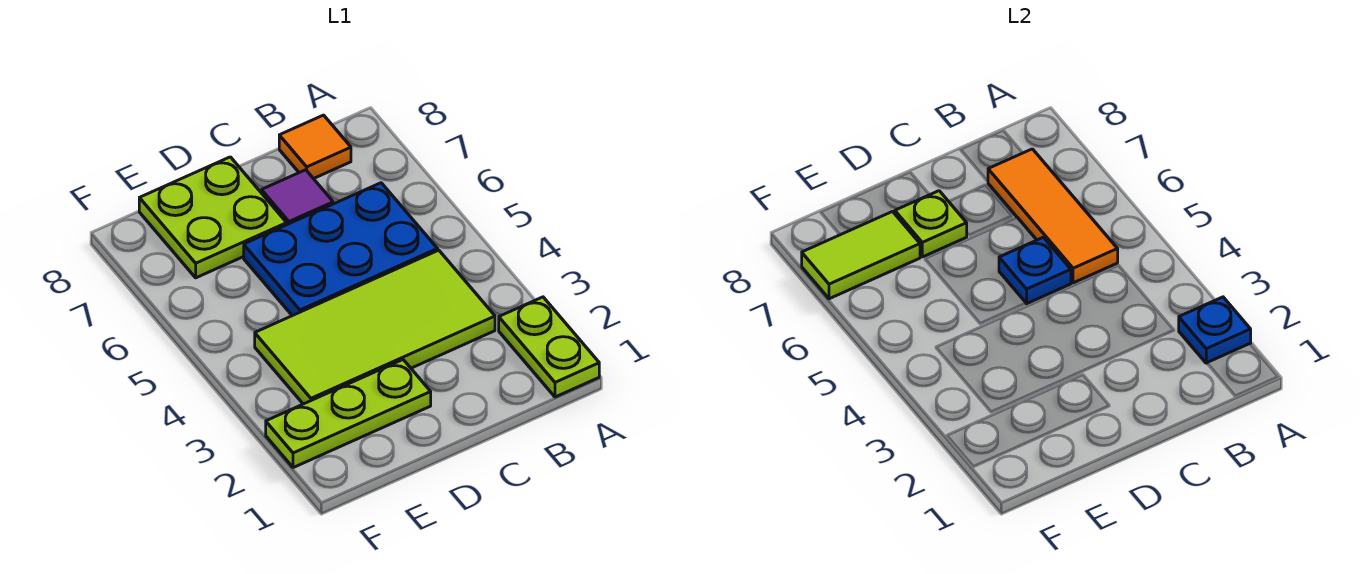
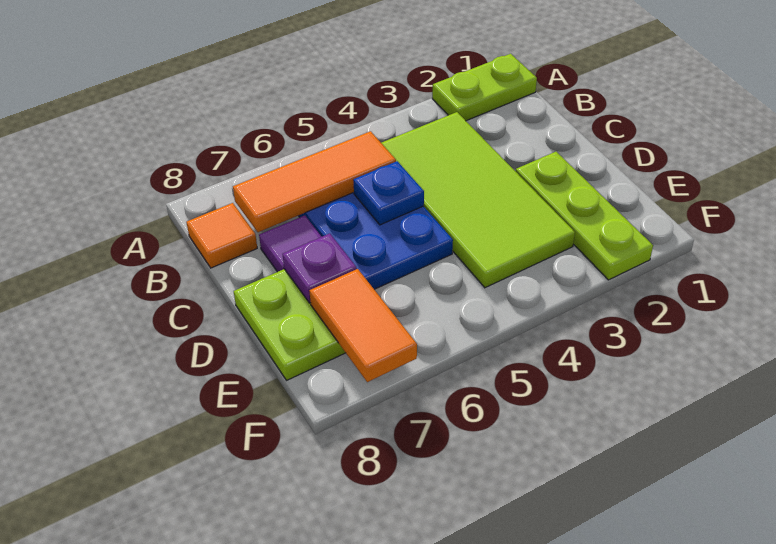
blue 1x1 plate [1179,297,1251,363] -> none
lime 1x1 plate [895,191,967,257] -> purple 1x1 plate [283,234,357,303]
lime 1x2 tile [802,212,920,299] -> orange 1x2 tile [309,269,417,382]

